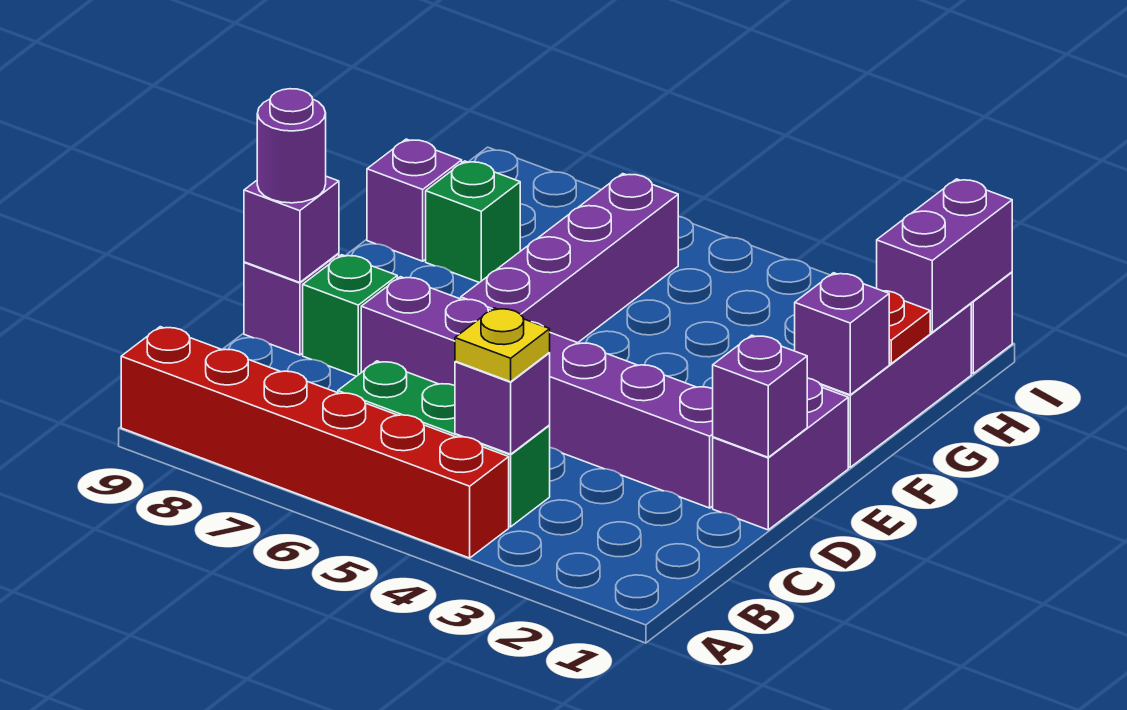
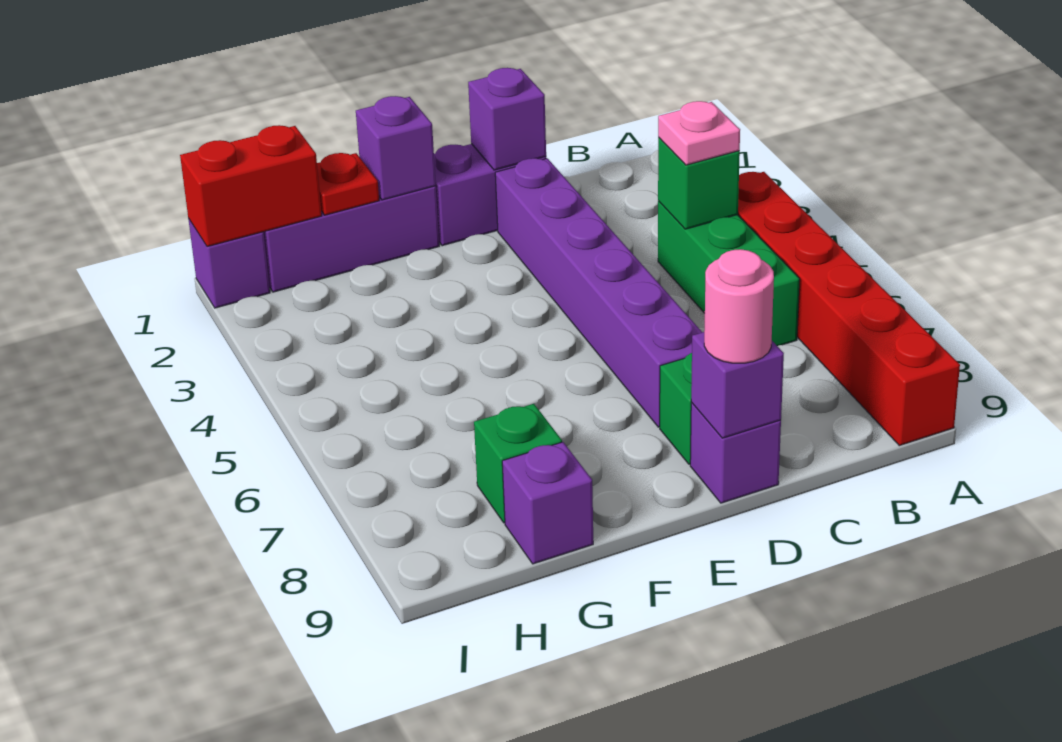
purple 1x1 brick [455,353,550,454] -> green 1x1 brick [658,138,740,229]
yellow 1x1 plate [455,308,550,382] -> pink 1x1 plate [658,101,740,165]
purple 1x1 round brick [257,89,326,203] -> pink 1x1 round brick [704,249,774,363]
purple 1x4 brick [461,174,678,343] -> none
purple 1x2 brick [877,179,1012,332] -> red 1x2 brick [180,125,322,247]

